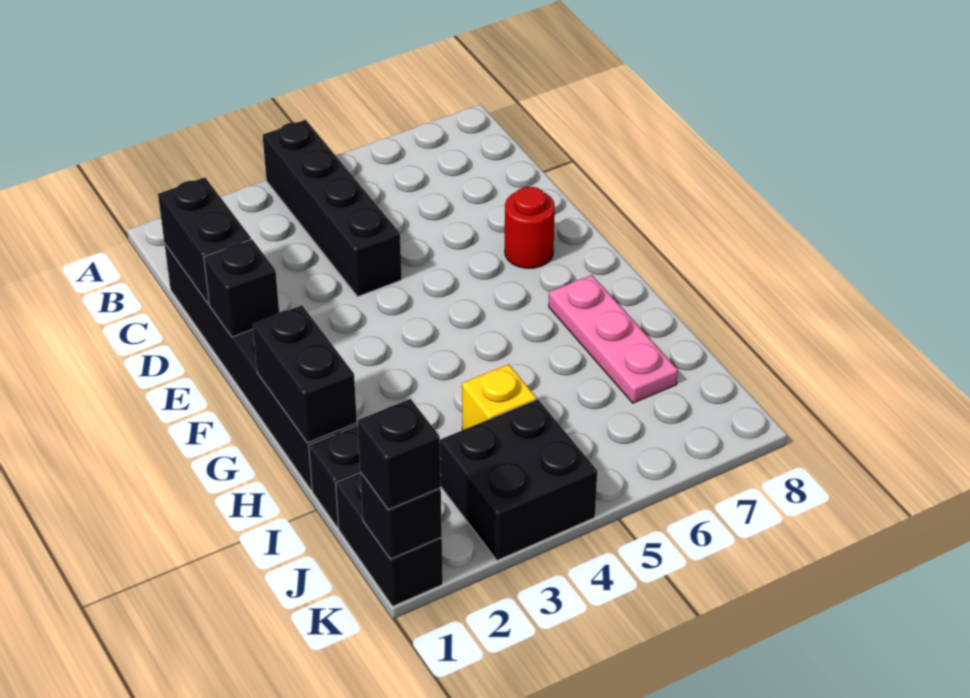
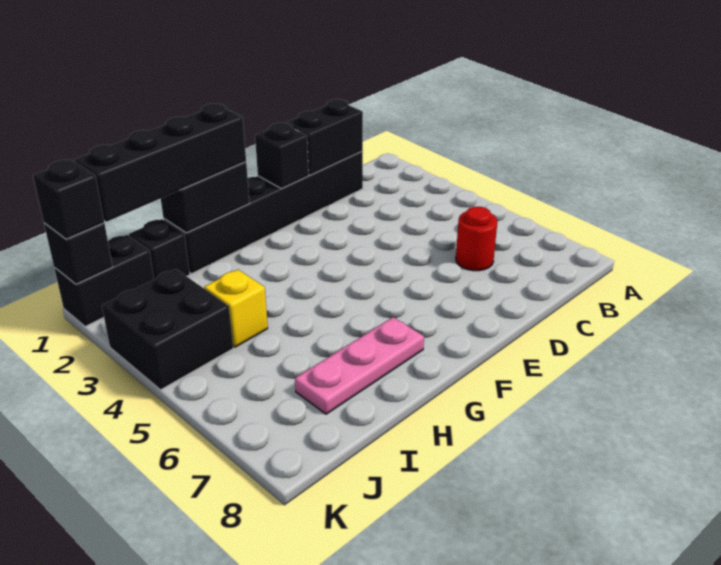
black 1x4 brick [263,120,402,296] -> black 1x4 brick moved to [74,103,246,222]
red 1x1 round brick [505,187,555,268] -> red 1x1 round brick moved to [456,207,497,271]

